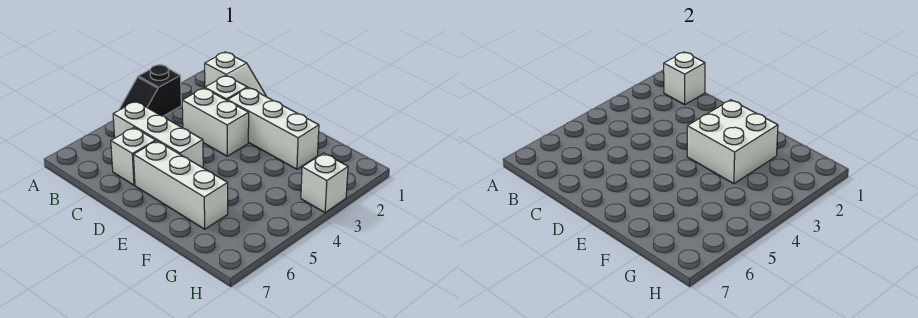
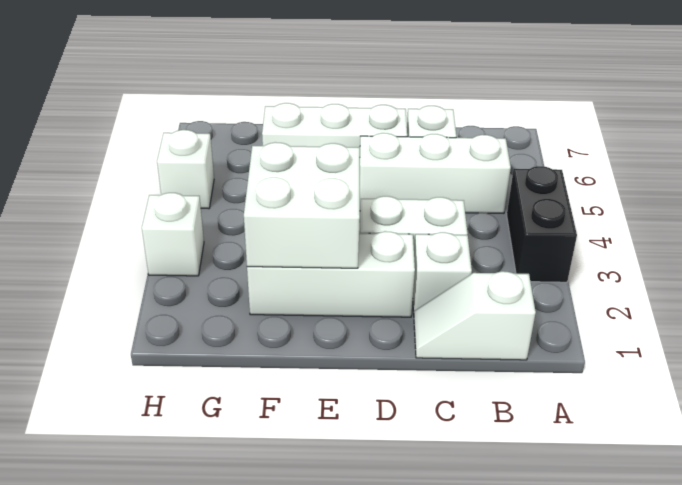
black 1x2 slope [119,64,181,116] -> black 1x2 brick [507,166,577,282]
white 1x1 brick [664,52,705,105] -> white 1x1 brick moved to [157,130,214,209]

